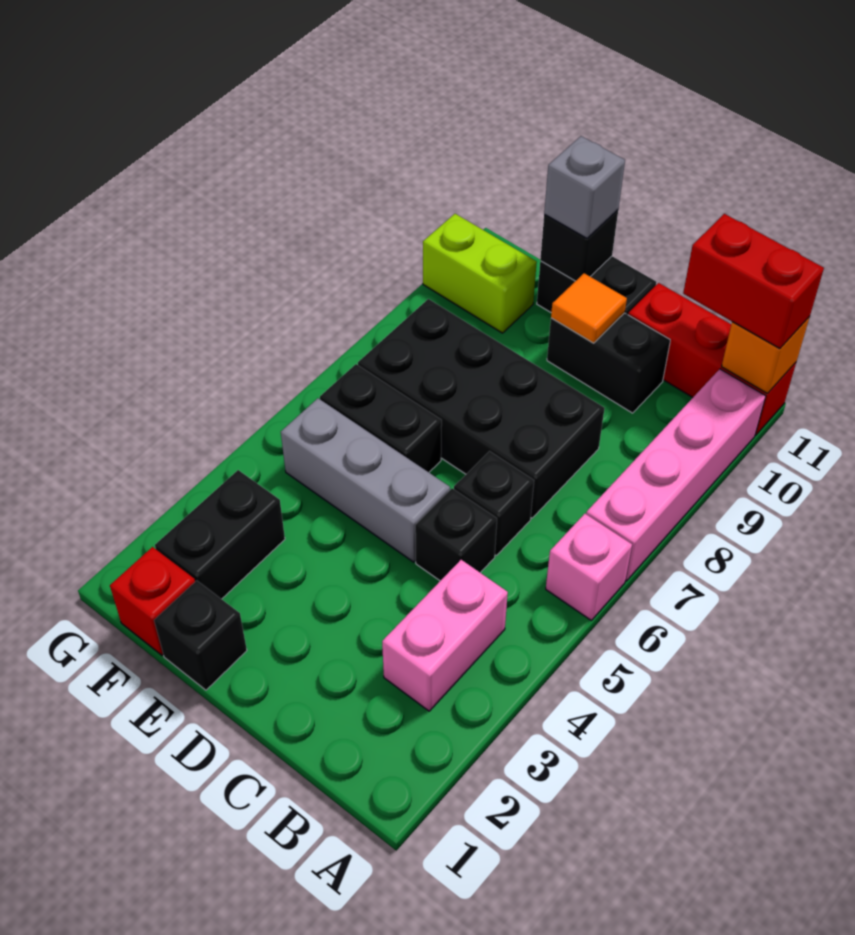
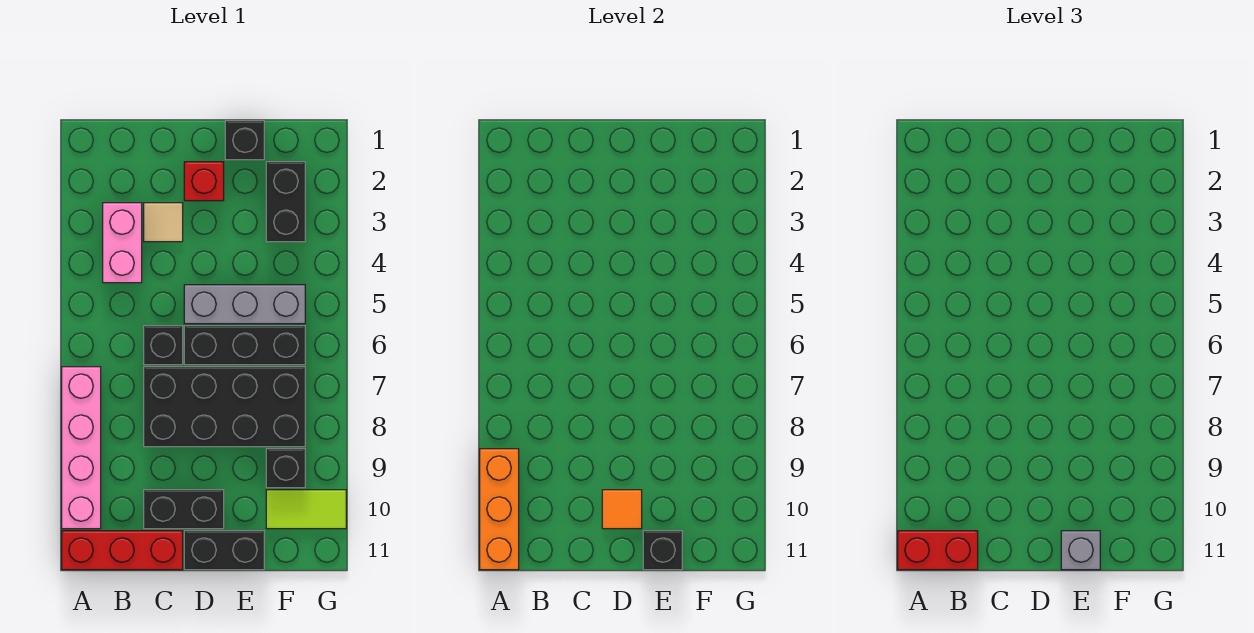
pink 1x1 brick [546,514,632,620] -> none
orange 1x1 brick [722,317,810,394] -> orange 1x3 brick [480,449,519,570]
none -> tan 1x1 tile [144,203,183,242]
black 1x1 brick [415,488,497,581] -> black 1x1 brick moved to [266,449,305,488]
black 1x2 brick [320,364,442,472] -> black 1x3 brick [184,326,305,365]
red 1x1 brick [110,547,195,655] -> red 1x1 brick moved to [184,162,224,201]
lime 1x2 brick [423,214,537,333] -> lime 1x2 tile [266,490,346,529]

